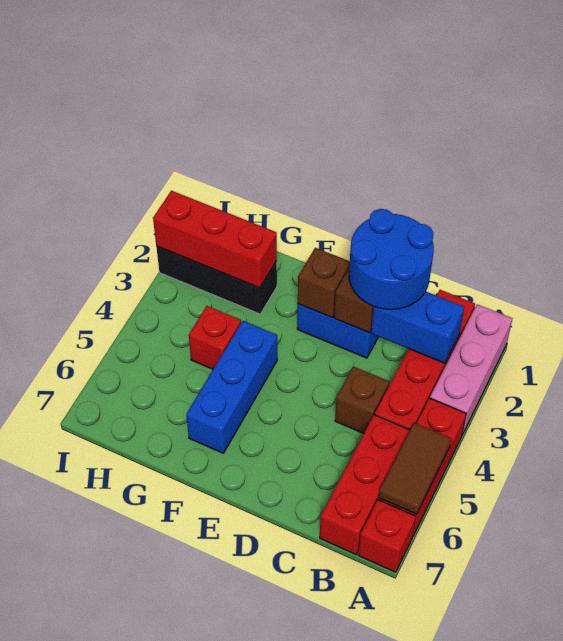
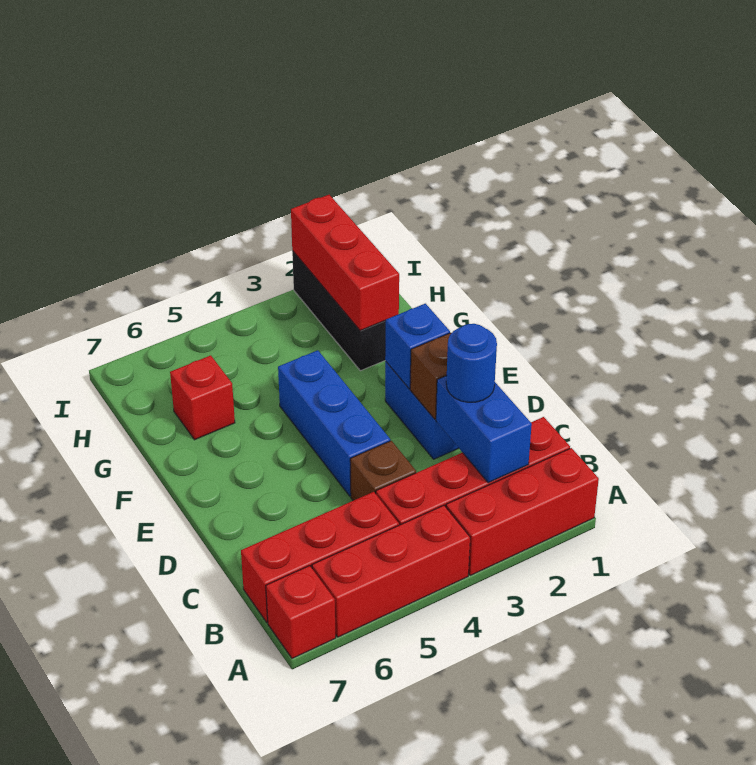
pink 1x3 brick [430,304,513,435] -> red 1x3 brick [446,448,599,575]
brown 1x2 tile [379,423,451,514] -> none
blue 2x2 round brick [349,209,434,309] -> blue 1x1 round brick [446,324,497,402]
brown 1x1 brick [298,248,350,317] -> blue 1x1 brick [385,304,450,389]
blue 1x3 brick [186,321,277,453] -> blue 1x3 brick turned to [278,350,390,496]
red 1x1 brick [189,306,241,369] -> red 1x1 brick moved to [170,355,235,440]

